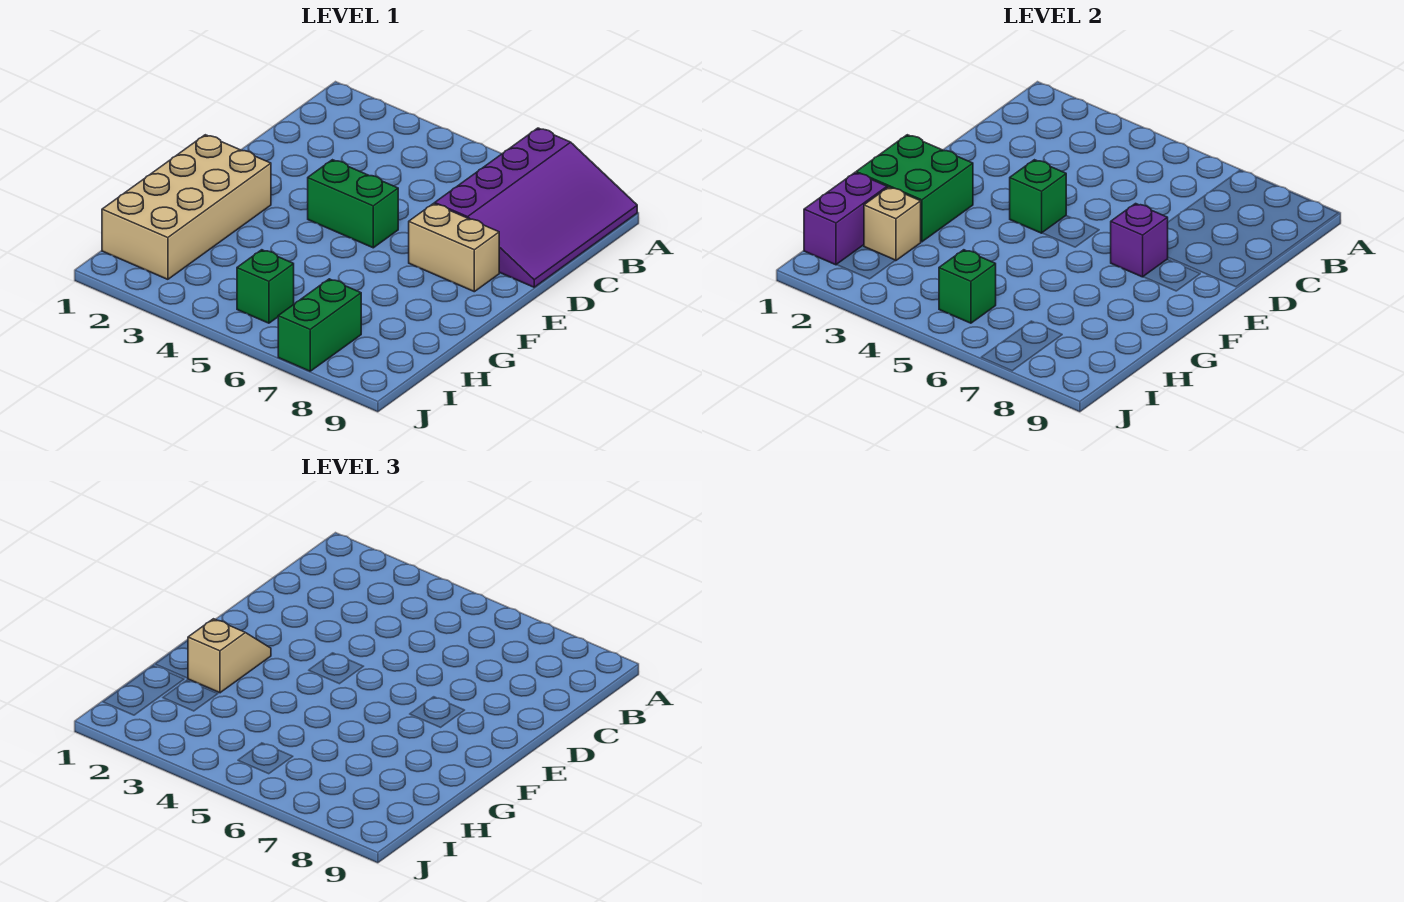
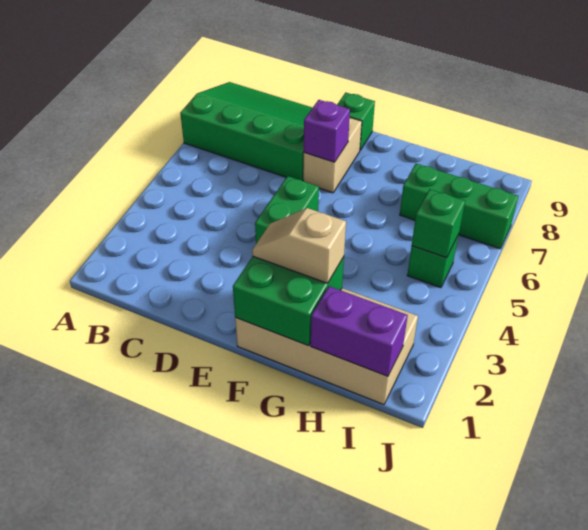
purple 3x4 slope [435,128,637,287] -> green 3x4 slope [180,82,312,181]
green 1x1 brick [1010,160,1066,233] -> green 1x1 brick moved to [337,93,375,150]
tan 1x1 brick [864,187,921,261] -> none
green 1x2 brick [278,279,361,371] -> green 1x3 brick [400,164,518,249]

